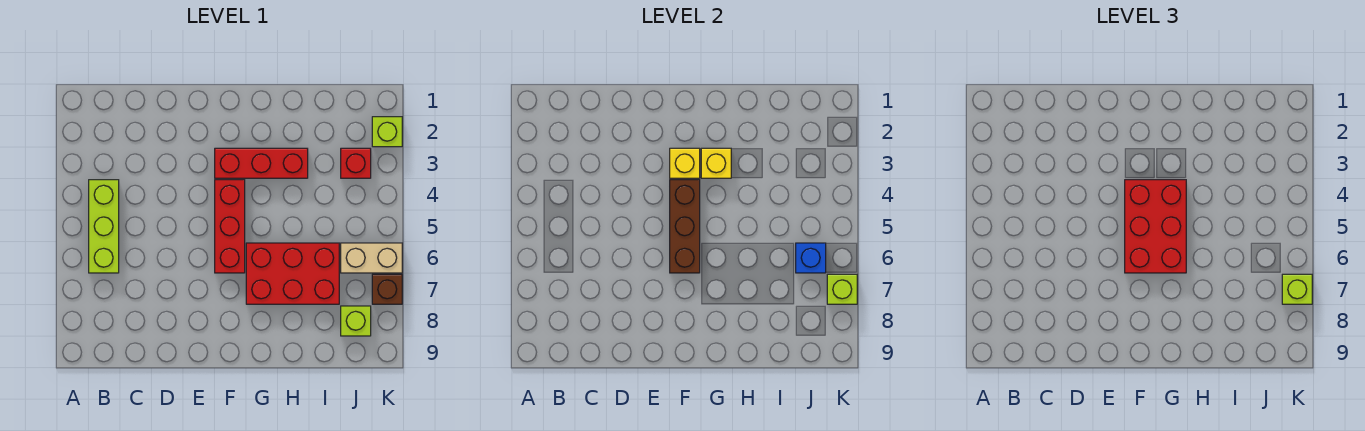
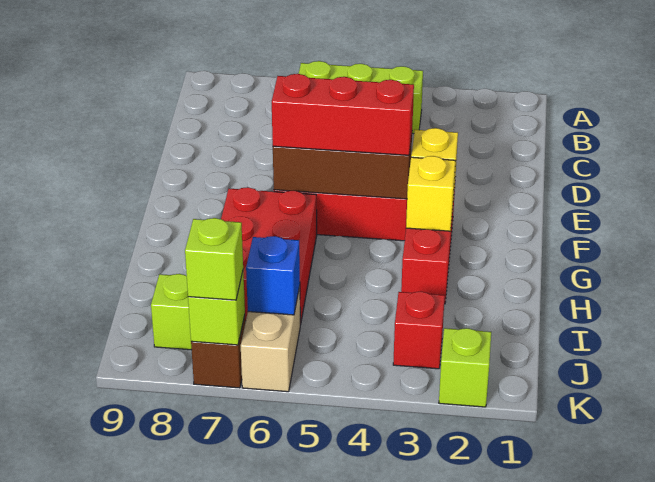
red 2x3 brick [1125,180,1186,273] -> red 1x3 brick [272,74,414,155]

